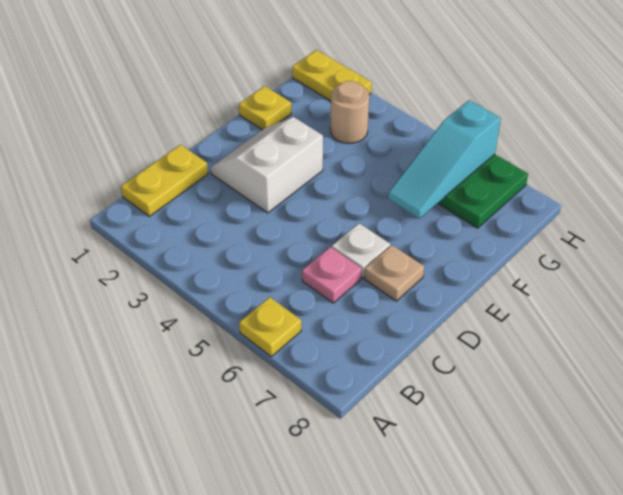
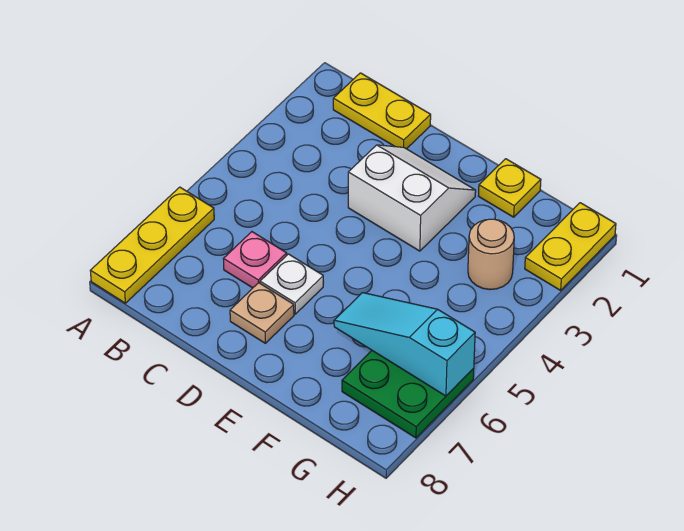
yellow 1x1 plate [239,297,301,356] -> yellow 1x3 plate [90,187,214,303]

